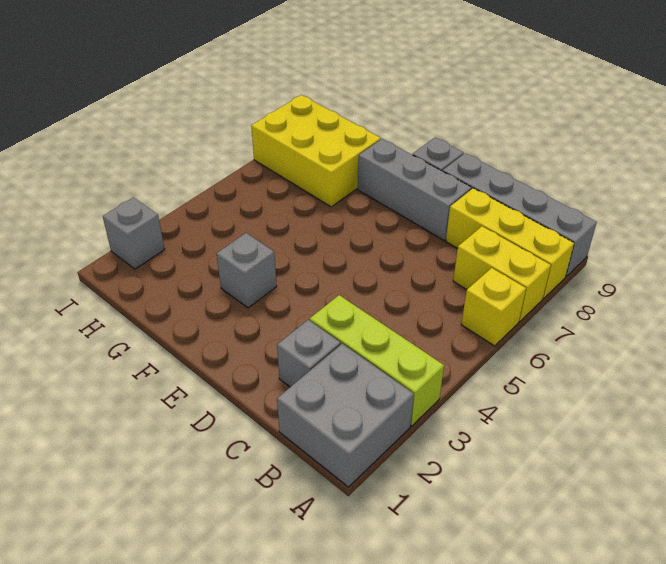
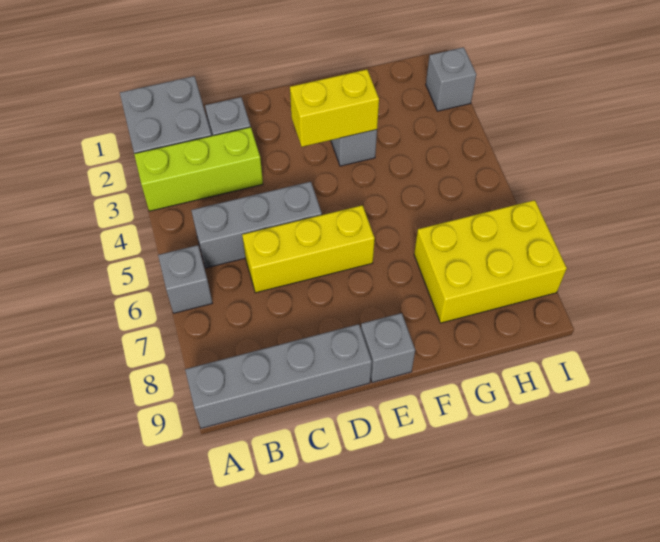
yellow 1x1 brick [461,268,526,346] -> grey 1x1 brick [158,245,212,313]
yellow 1x2 brick [453,226,551,322] -> yellow 1x2 brick moved to [290,69,379,147]
yellow 1x3 brick [446,188,574,299] -> yellow 1x3 brick moved to [242,205,375,293]
grey 1x3 brick [358,139,472,240] -> grey 1x3 brick moved to [191,182,322,268]

